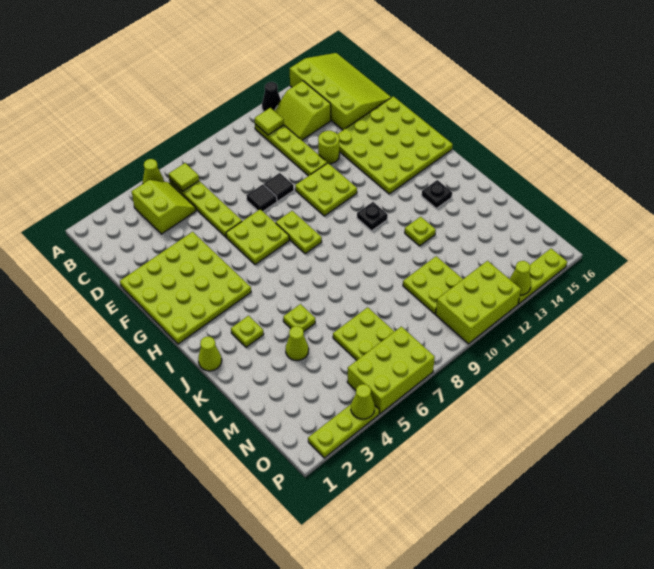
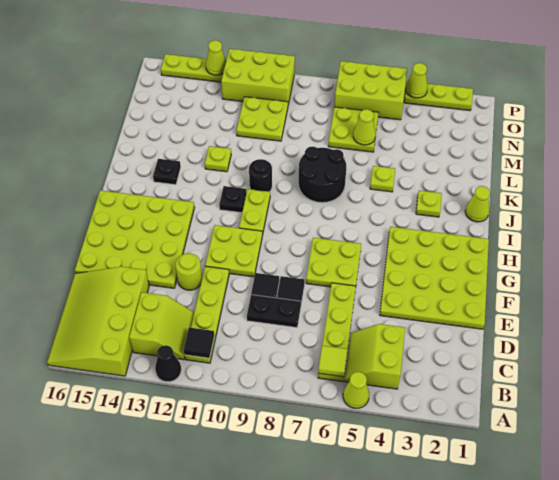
lime 1x1 tile [255,108,284,135] -> black 1x1 tile [184,328,214,358]
none -> black 1x2 plate [247,295,301,327]
lime 1x2 plate [276,211,322,254] -> lime 1x2 plate moved to [239,189,270,235]
none -> black 2x2 round brick [298,147,346,203]
none -> black 1x1 round brick [249,159,272,192]
lime 1x1 cone [285,326,309,361] -> lime 1x1 cone moved to [353,109,376,145]

